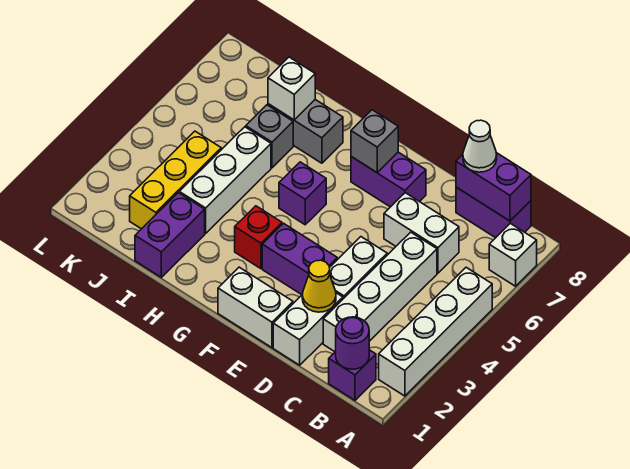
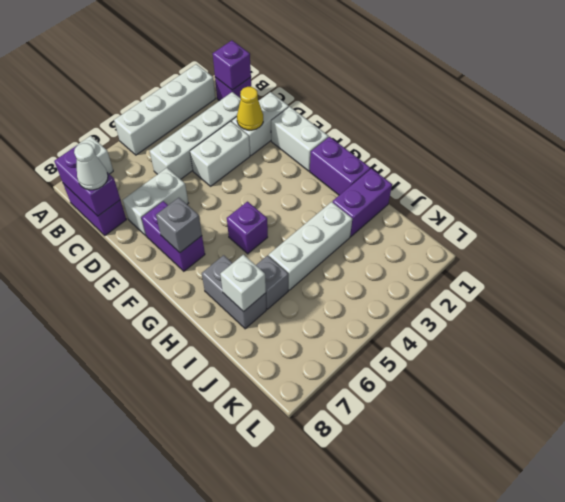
purple 1x1 round brick [336,317,369,369] -> purple 1x1 brick [213,40,251,90]
white 1x2 brick [384,193,459,273] -> white 1x2 brick turned to [123,168,188,236]
purple 1x2 brick [262,223,337,295] -> purple 1x2 brick moved to [310,137,370,195]
red 1x1 brick [235,206,282,269] -> none
yellow 1x3 brick [130,131,221,229] -> none

